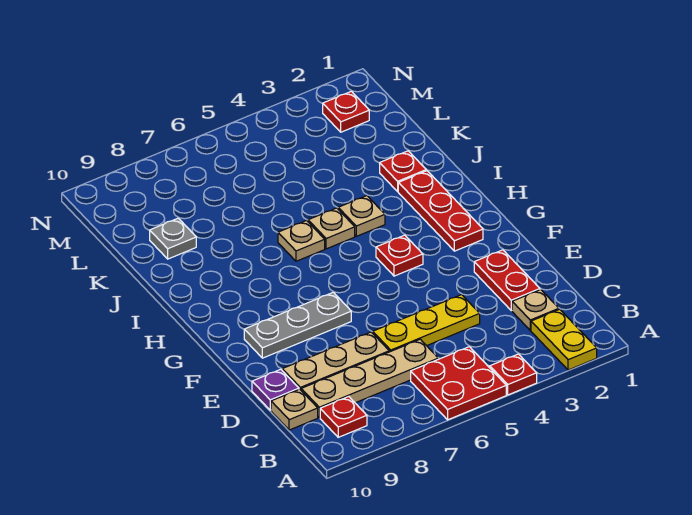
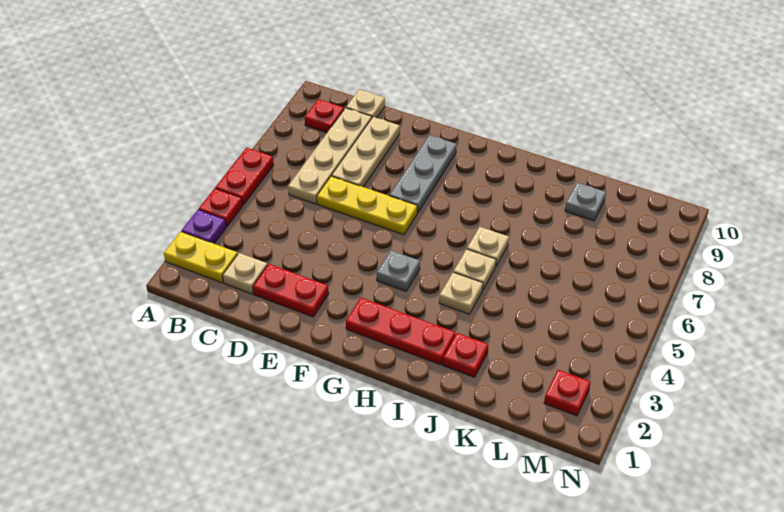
red 2x2 plate [411,347,506,420] -> red 1x2 plate [215,148,274,205]
yellow 1x3 plate [373,295,480,352] -> yellow 1x3 plate turned to [317,176,417,235]
purple 1x1 plate [252,369,299,410] -> purple 1x1 plate moved to [182,210,226,244]
red 1x1 plate [376,235,423,276] -> grey 1x1 plate [377,251,420,291]

